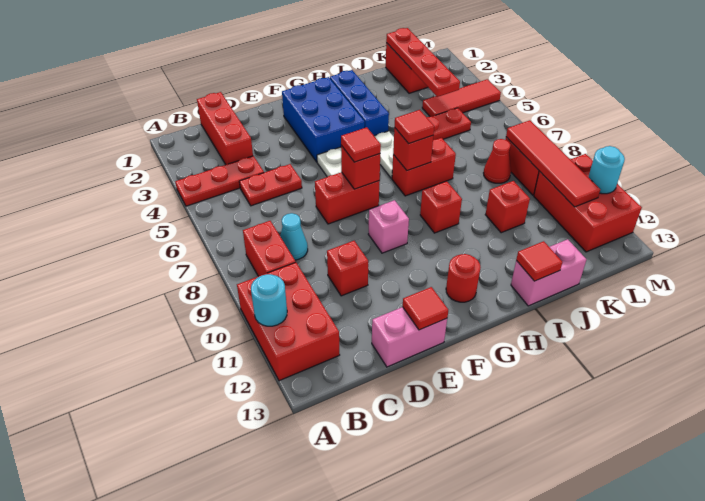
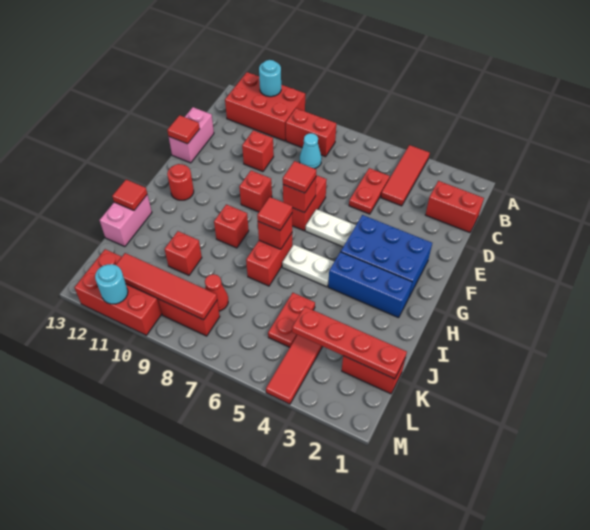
red 1x3 plate [175,156,264,206] -> red 1x3 tile [381,145,430,206]
red 1x3 brick [197,92,253,165] -> red 1x2 brick [426,181,484,233]
pink 1x1 brick [368,200,409,253] -> red 1x1 brick [239,171,272,212]

